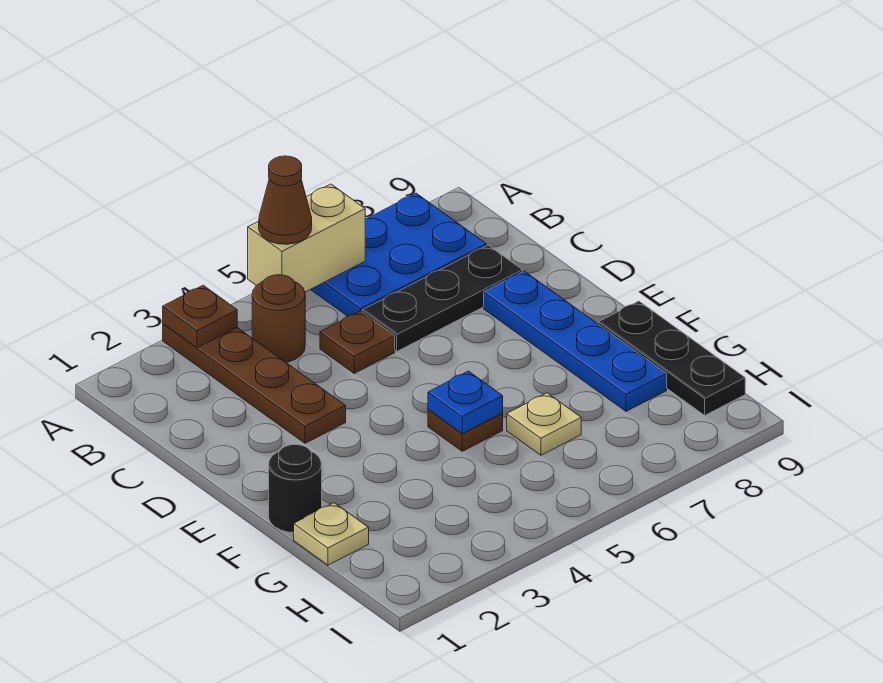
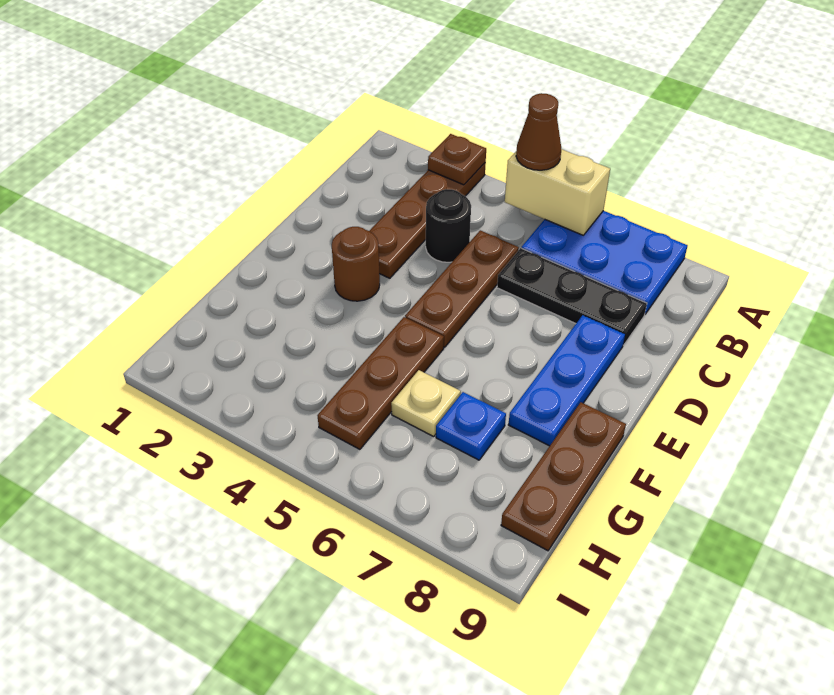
brown 1x1 round brick [252,275,305,362] -> brown 1x1 round brick moved to [332,227,380,301]
brown 1x1 plate [320,311,395,373] -> brown 1x3 plate [405,230,519,347]
blue 1x4 plate [484,271,667,411] -> blue 1x3 plate [508,315,625,446]
black 1x1 round brick [269,445,322,533] -> black 1x1 round brick moved to [426,189,471,262]
brown 1x1 plate [428,410,503,451] -> brown 1x3 plate [317,317,444,449]
blue 1x1 plate [428,371,503,434] -> blue 1x1 plate moved to [436,392,506,460]
black 1x3 plate [598,301,745,415] -> brown 1x3 plate [501,402,626,551]
tan 1x1 plate [294,503,369,565] -> none

